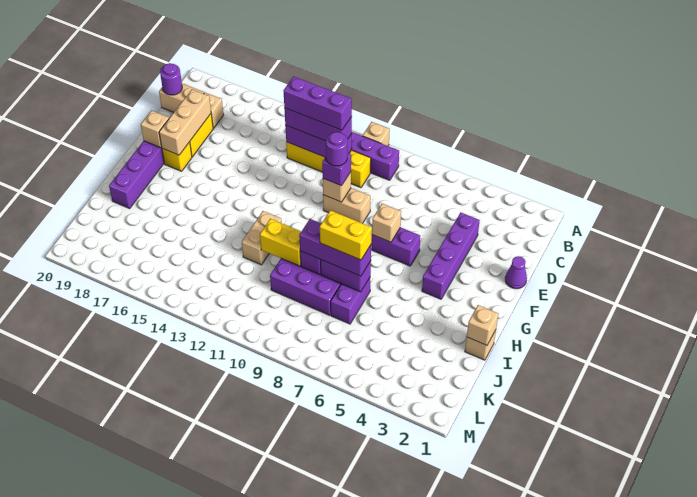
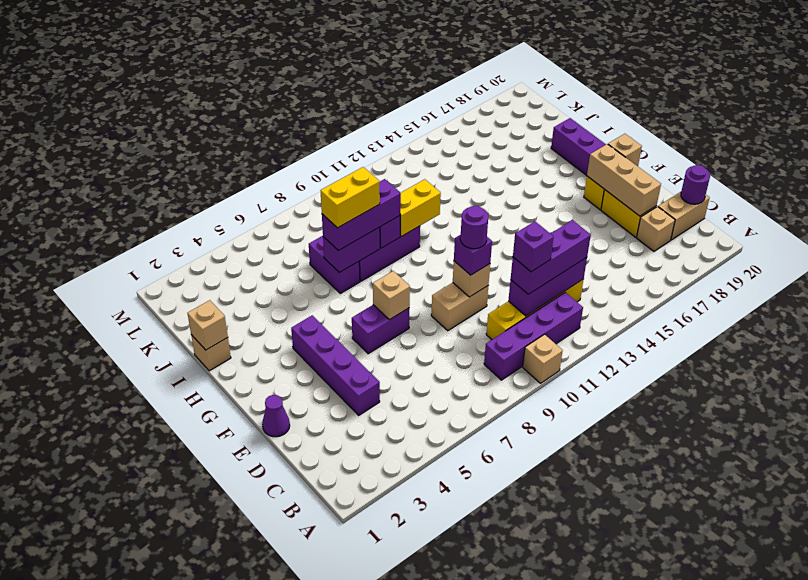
purple 1x3 brick [283,76,352,130] -> purple 1x1 brick [513,222,554,272]
tan 1x2 brick [242,211,282,265] -> none

